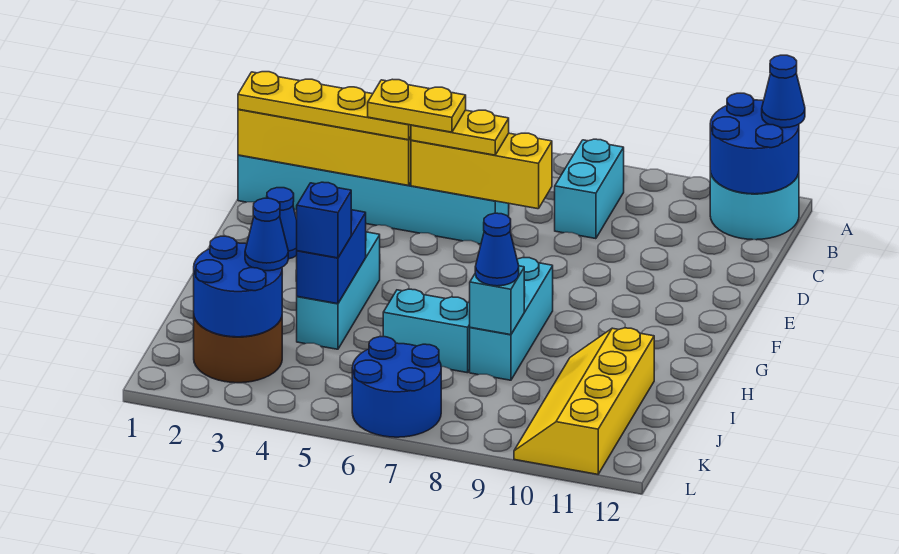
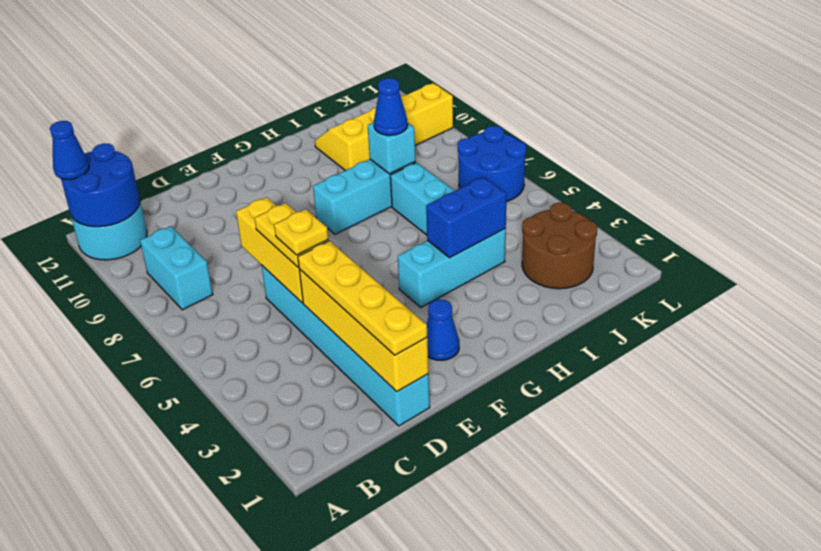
cyan 1x2 brick [555,139,624,239] -> cyan 1x2 brick turned to [140,226,213,310]
yellow 1x2 plate [368,79,466,132] -> yellow 1x1 plate [274,209,328,255]
blue 1x1 brick [297,182,351,258] -> none
yellow 2x4 slope [514,328,654,474] -> yellow 2x4 slope turned to [315,83,453,171]
blue 2x2 round brick [194,236,282,337] -> none
blue 1x1 cone [245,198,288,271] -> none

